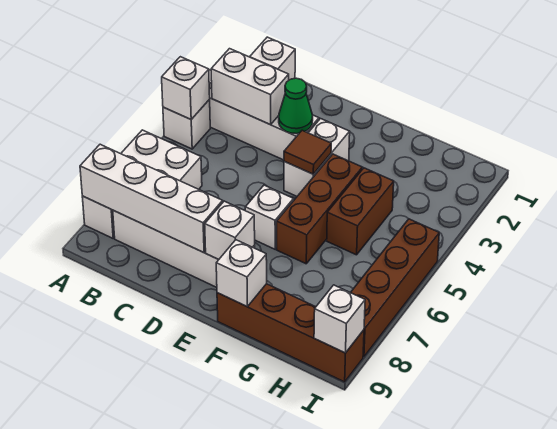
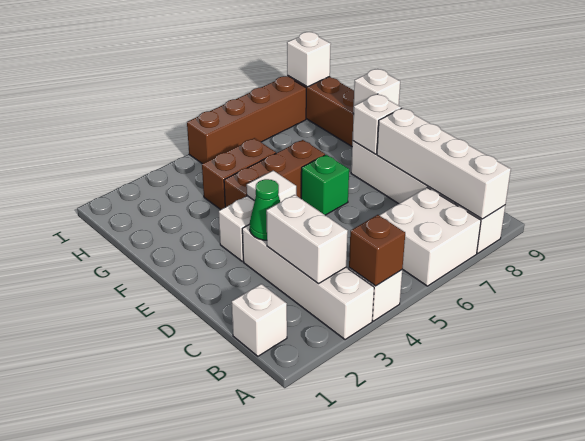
white 1x1 brick [162,57,210,119] -> brown 1x1 brick [349,215,405,286]
brown 1x1 tile [284,130,331,174] -> white 1x1 tile [247,171,296,202]
white 1x1 brick [245,185,294,249] -> green 1x1 brick [301,155,349,215]

